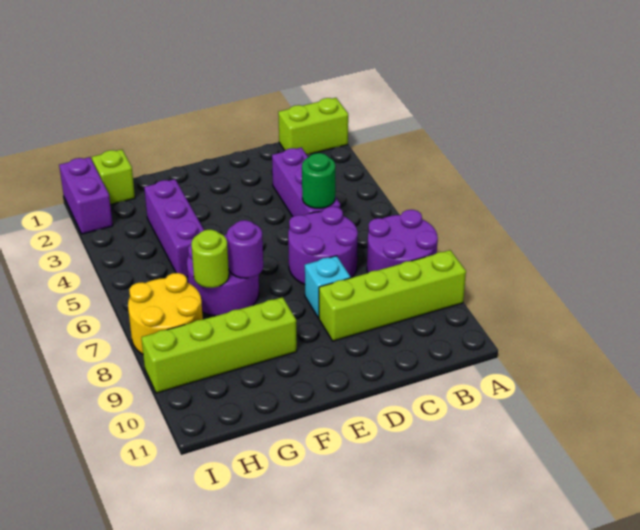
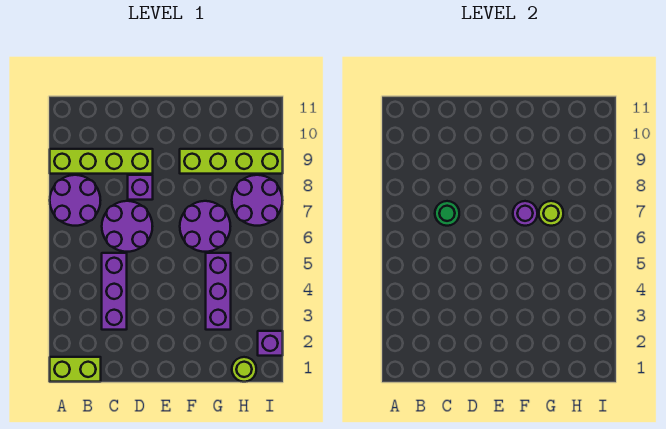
green 1x1 round brick [302,153,335,208] -> green 1x1 round brick moved to [435,201,459,226]
cyan 1x1 brick [305,256,351,318] -> purple 1x1 brick [128,175,153,200]
lime 1x1 brick [92,150,135,205] -> lime 1x1 round brick [232,357,256,382]
yellow 2x2 round brick [128,273,203,354] -> purple 2x2 round brick [232,175,282,226]
purple 1x2 brick [59,157,113,234] -> purple 1x1 brick [258,331,283,356]

